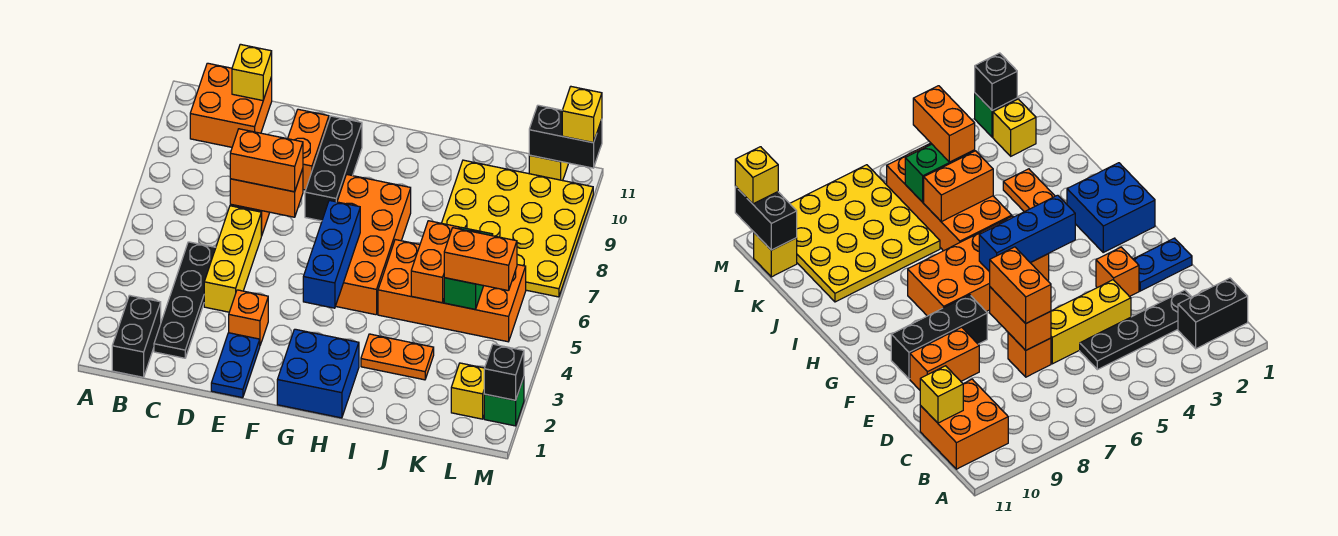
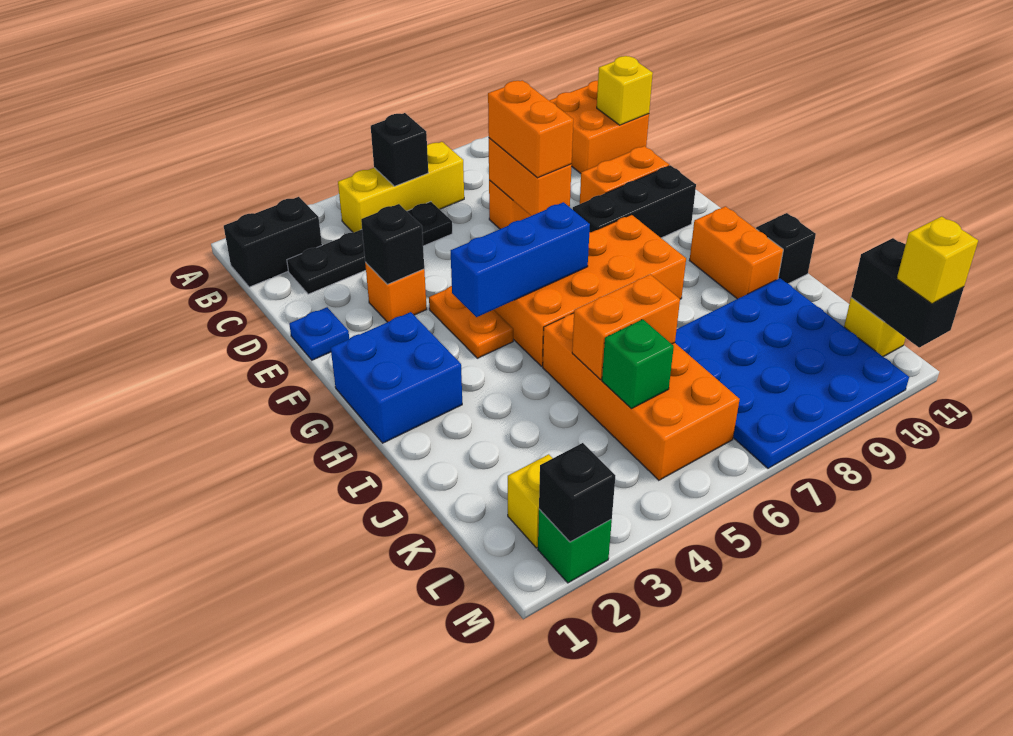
none -> black 1x1 brick [371,113,428,186]
yellow 1x3 brick [204,206,261,312] -> yellow 1x3 brick moved to [338,142,464,233]
blue 1x2 plate [211,333,260,398] -> blue 1x1 plate [289,307,349,360]
none -> black 1x1 brick [361,204,424,285]
orange 1x2 plate [361,334,434,380] -> orange 1x2 plate moved to [429,286,513,358]
none -> black 1x1 brick [756,213,816,284]
yellow 4x4 plate [442,160,593,297] -> blue 4x4 plate [675,278,909,468]
green 1x2 brick [444,227,493,309] -> green 1x1 brick [602,319,674,409]
orange 1x2 brick [444,228,517,291] -> orange 1x2 brick moved to [690,206,783,299]

